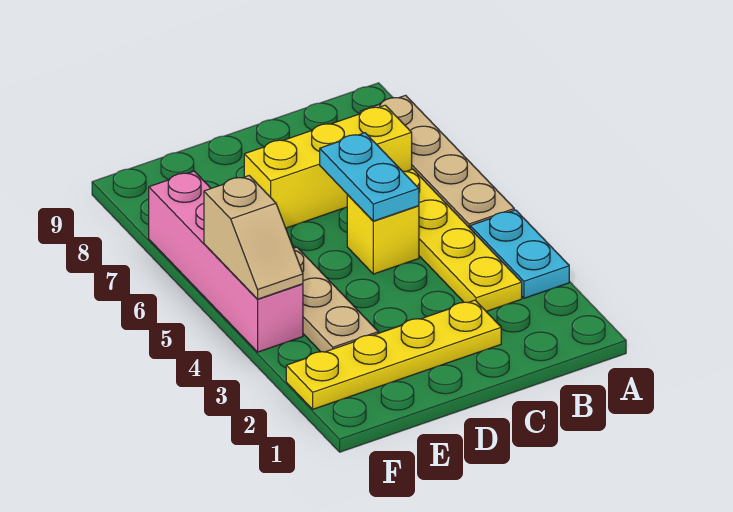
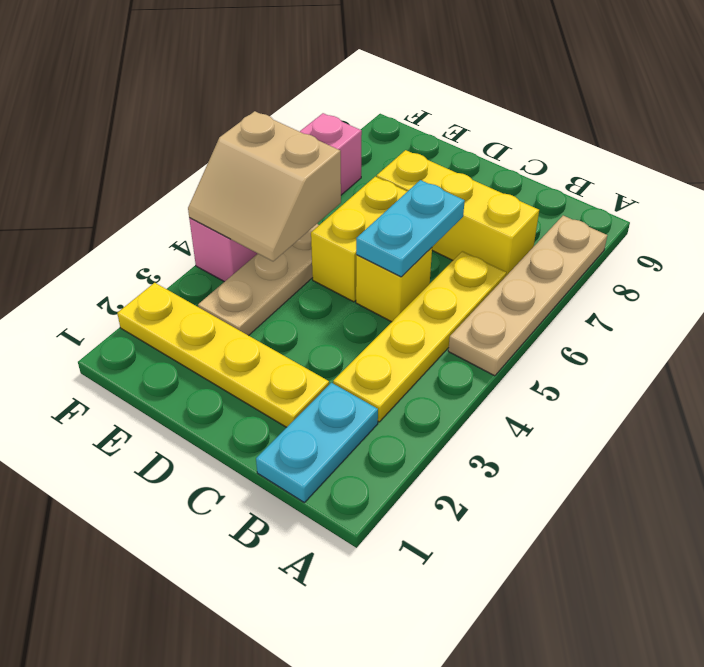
cyan 1x2 plate [470,210,569,298] -> cyan 1x2 plate moved to [256,383,378,502]
none -> yellow 1x2 brick [311,177,407,302]
tan 1x2 slope [204,176,303,299] -> tan 2x2 slope [188,111,341,261]

